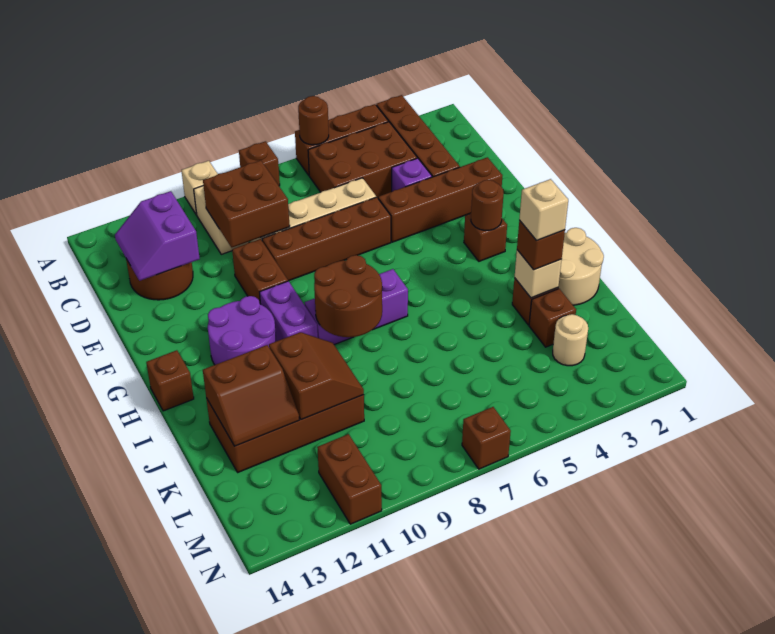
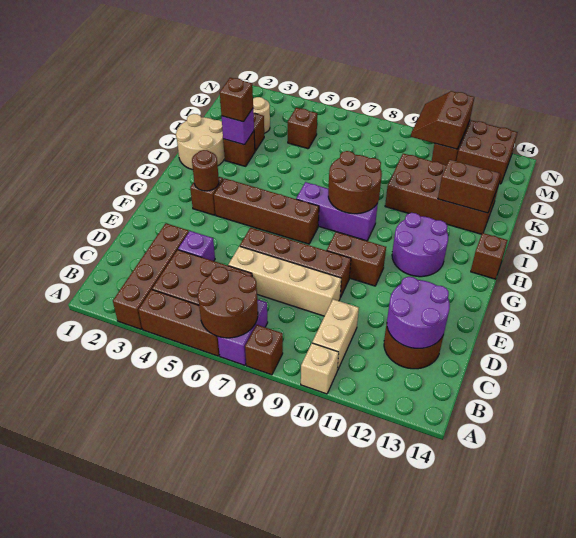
brown 1x1 round brick [298,96,329,145] -> brown 2x2 round brick [198,267,258,338]
brown 2x2 brick [203,160,290,248] -> brown 2x2 brick moved to [456,120,518,184]
purple 2x2 slope [115,191,200,281] -> purple 2x2 round brick [387,277,450,348]
brown 1x4 brick [378,157,502,242] -> brown 1x4 brick moved to [214,178,319,244]
brown 1x2 brick [232,239,288,303] -> brown 1x2 brick turned to [327,232,386,286]
purple 1x2 brick [260,281,318,341] -> purple 1x2 brick moved to [218,299,268,365]
tan 1x1 brick [515,250,562,298] -> purple 1x1 brick [222,109,254,145]
tan 1x1 brick [519,179,568,241] -> none
brown 2x2 slope [269,332,364,420] -> brown 2x2 slope moved to [411,91,474,149]
brown 1x1 brick [462,407,511,469] -> brown 1x1 brick moved to [288,108,317,149]

